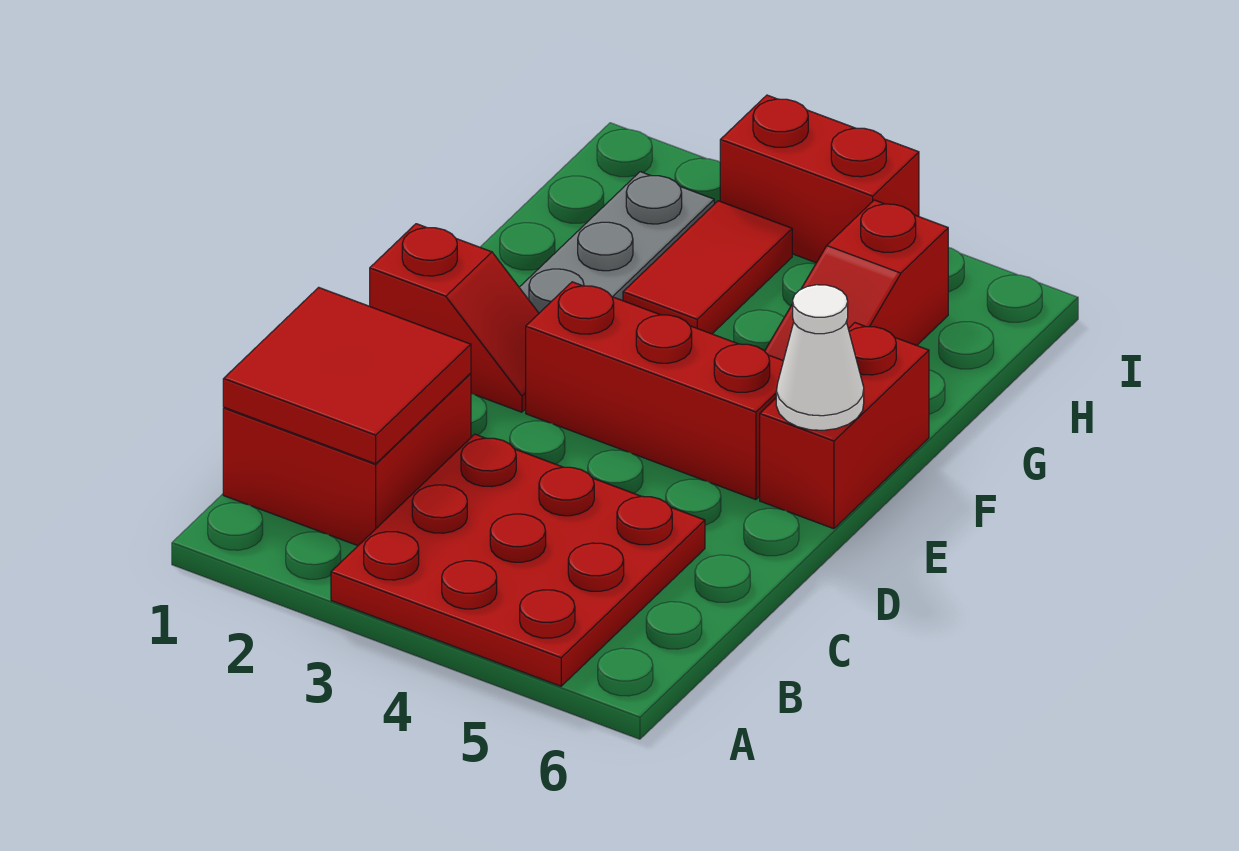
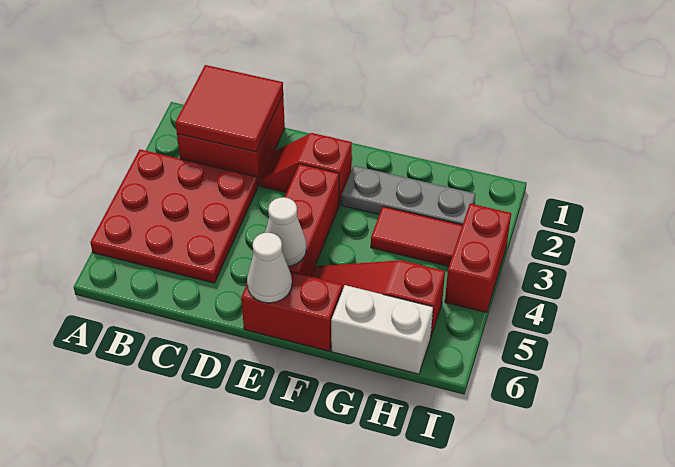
red 1x2 slope [370,224,539,412] -> red 1x2 slope turned to [260,133,352,205]
none -> white 1x1 cone [265,197,306,266]
none -> white 1x2 brick [331,285,433,374]

